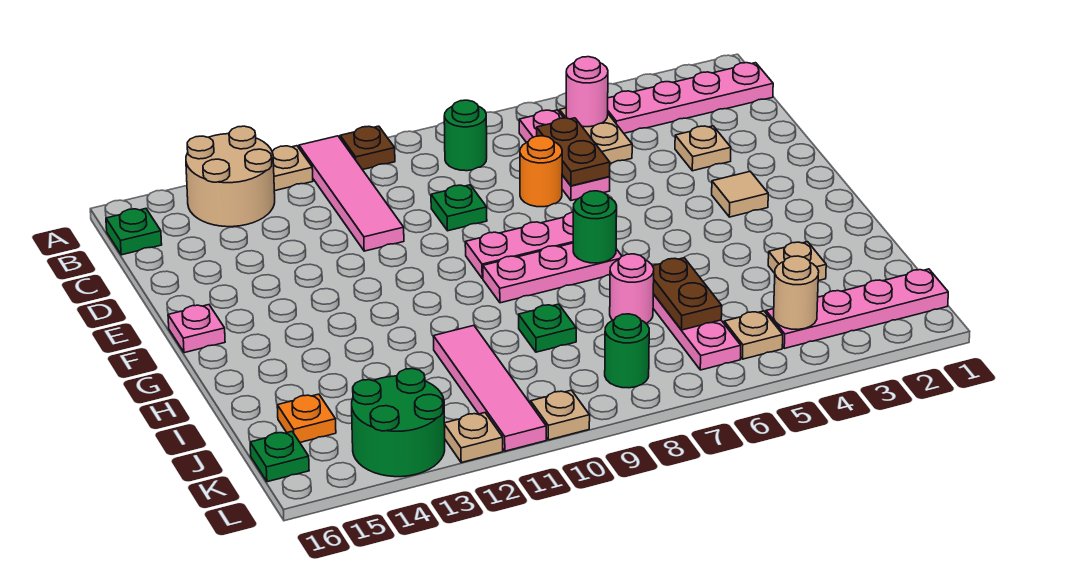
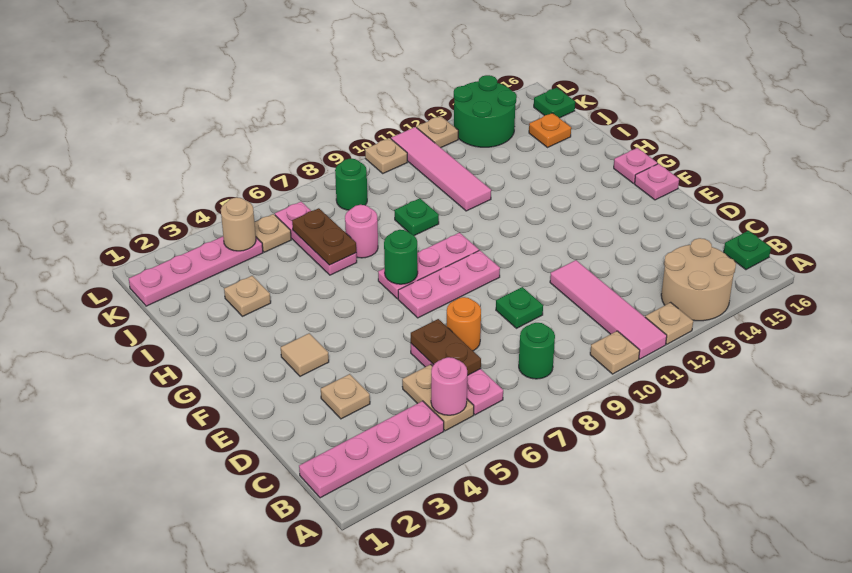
brown 1x1 plate [340,126,395,170] -> tan 1x1 plate [590,331,640,374]
none -> pink 1x1 plate [614,148,658,183]

